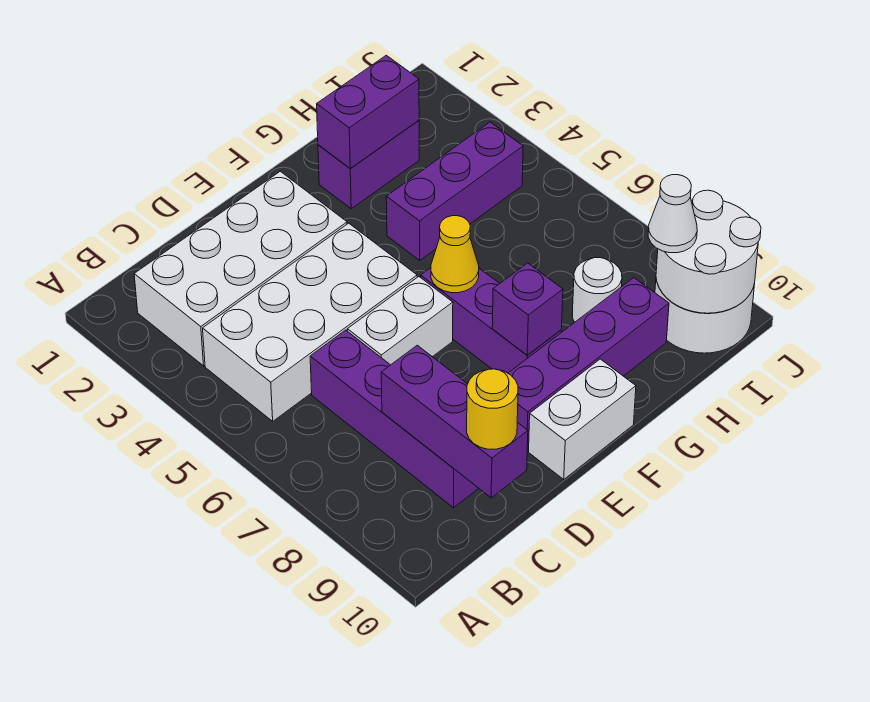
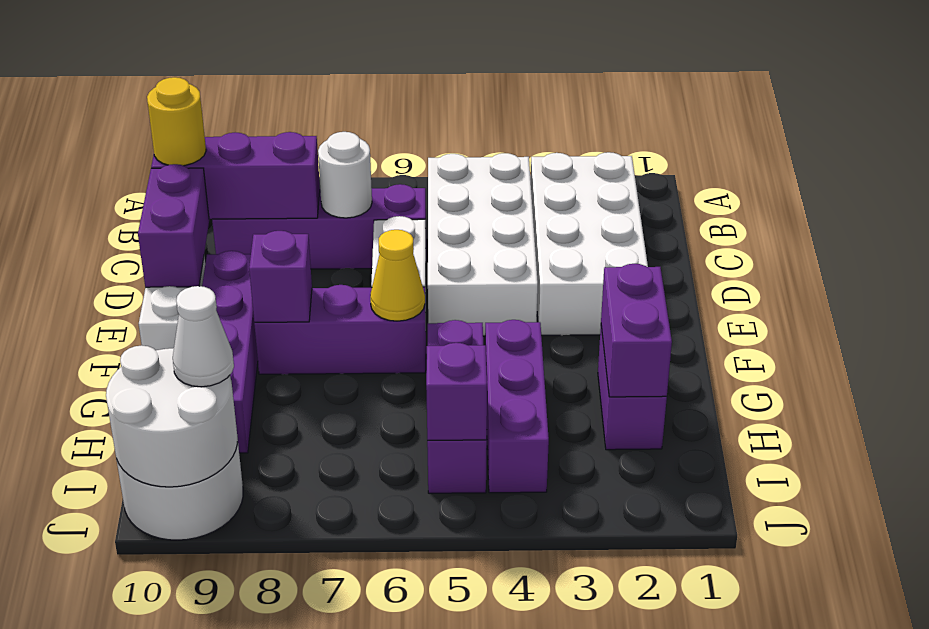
none -> purple 1x2 brick [138,164,209,287]
none -> purple 1x3 brick [427,320,487,493]
white 1x1 round brick [572,258,622,322] -> white 1x1 round brick moved to [318,132,372,218]
none -> purple 1x1 brick [426,343,487,441]

